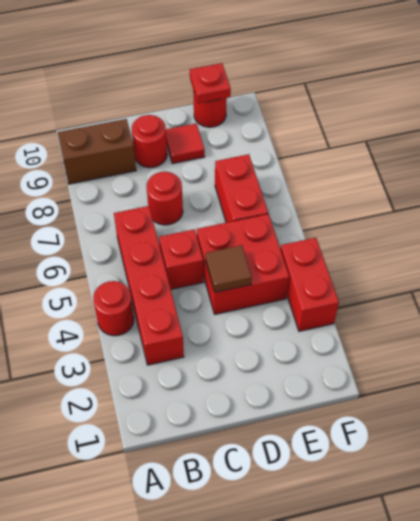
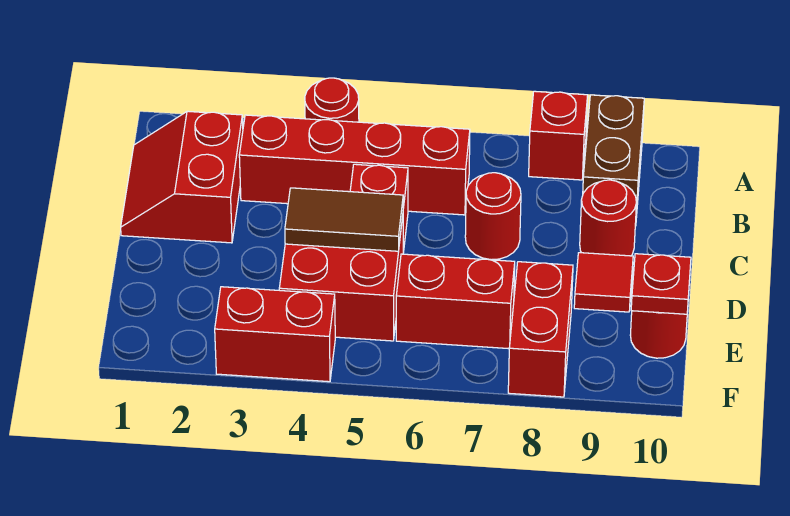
none -> red 1x1 brick [529,91,588,180]
none -> red 2x2 slope [121,111,243,243]
brown 1x1 tile [206,245,252,292] -> brown 1x2 tile [285,188,403,251]
none -> red 1x2 brick [508,262,573,397]

